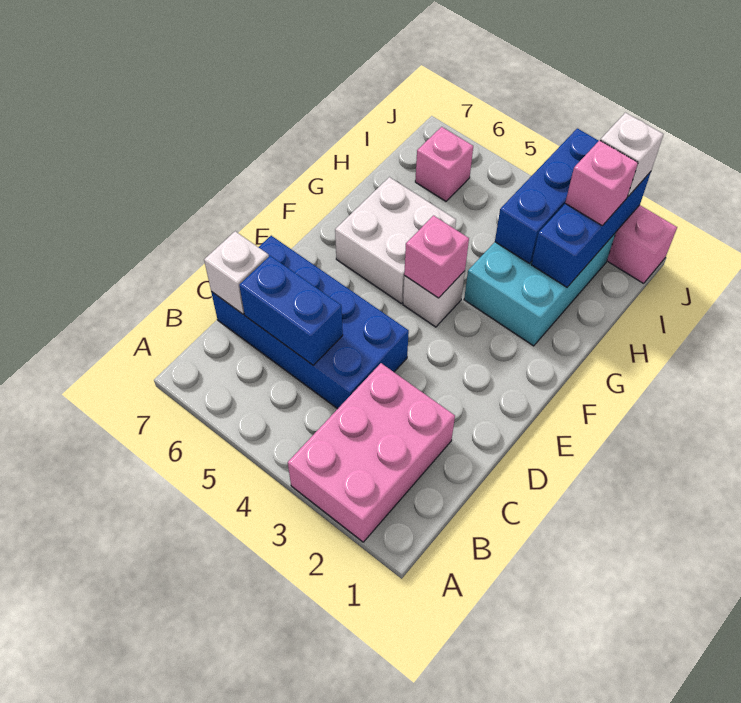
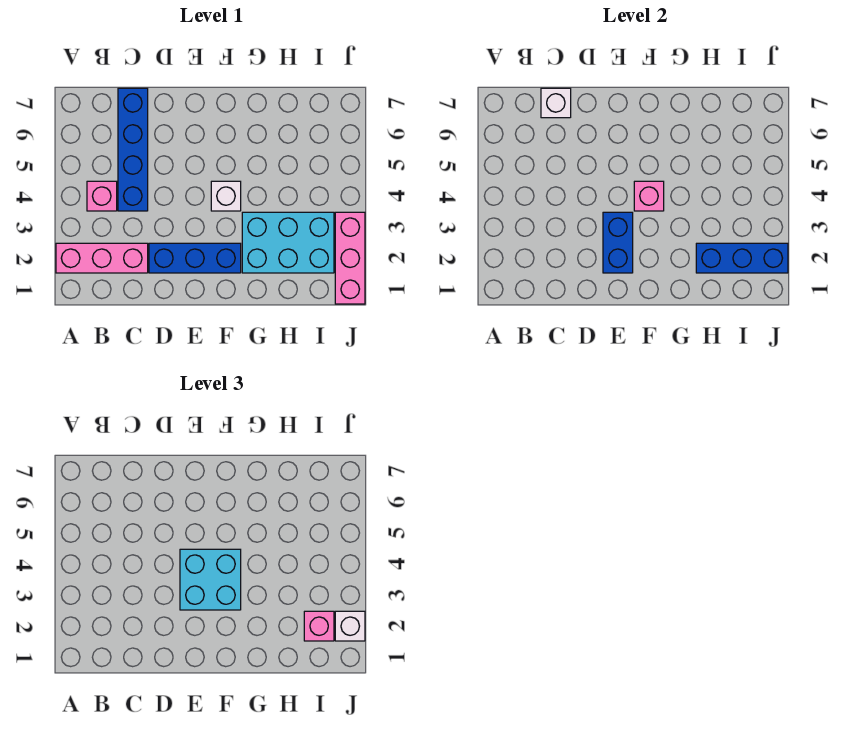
pink 2x3 brick [288,363,455,542] -> pink 1x3 brick [56,243,148,273]
blue 2x4 brick [211,236,409,409] -> blue 1x4 brick [118,88,148,211]
blue 1x2 brick [239,256,343,365] -> blue 1x2 brick moved to [603,212,633,273]
none -> cyan 2x2 brick [180,549,241,610]
white 2x2 brick [335,177,456,303] -> none
blue 1x3 brick [495,128,598,263] -> blue 1x3 brick moved to [149,243,241,273]
pink 1x1 brick [415,127,473,201] -> pink 1x1 brick moved to [87,181,117,211]

